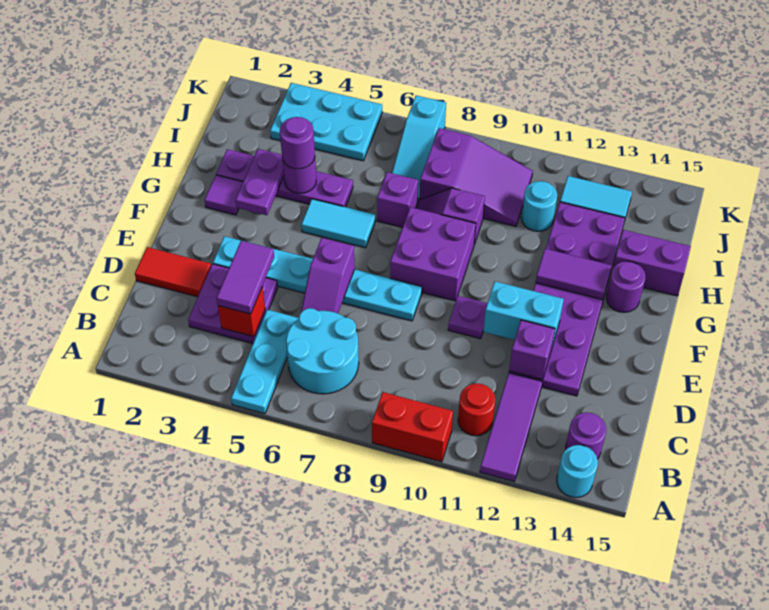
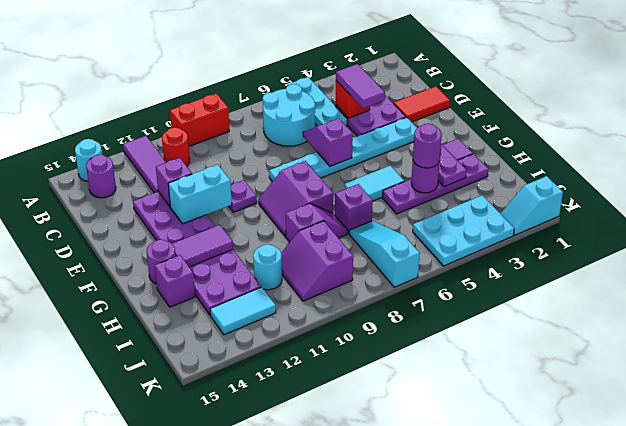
purple 2x2 brick [390,207,476,301] -> purple 2x2 slope [258,161,333,236]
purple 1x2 brick [613,230,691,296] -> purple 1x1 brick [155,255,195,307]
purple 2x3 slope [420,128,533,226] -> purple 2x2 slope [281,221,353,301]
none -> cyan 1x2 slope [500,176,563,235]

